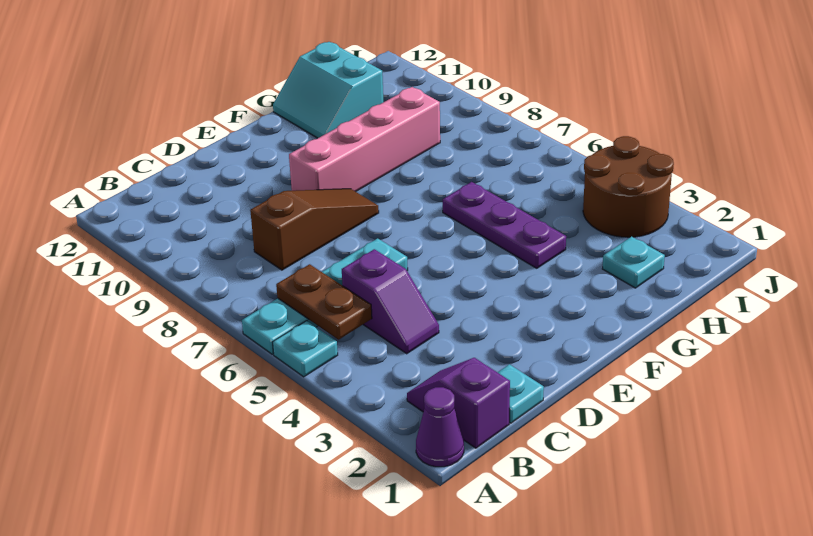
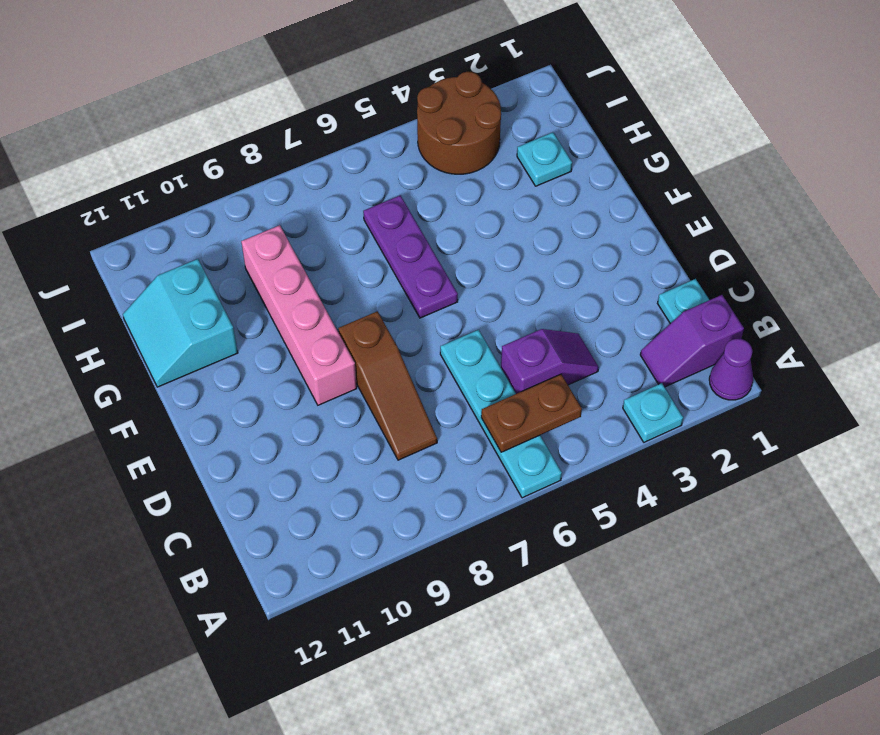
cyan 1x1 plate [273,321,338,377] -> cyan 1x1 plate moved to [623,383,683,442]
brown 1x3 slope [250,189,379,270] -> brown 1x3 slope turned to [338,311,437,460]
purple 1x3 plate [443,182,566,268] -> purple 1x3 plate turned to [363,195,458,318]
cyan 2x2 slope [273,42,383,138] -> cyan 2x2 slope turned to [123,259,238,387]

